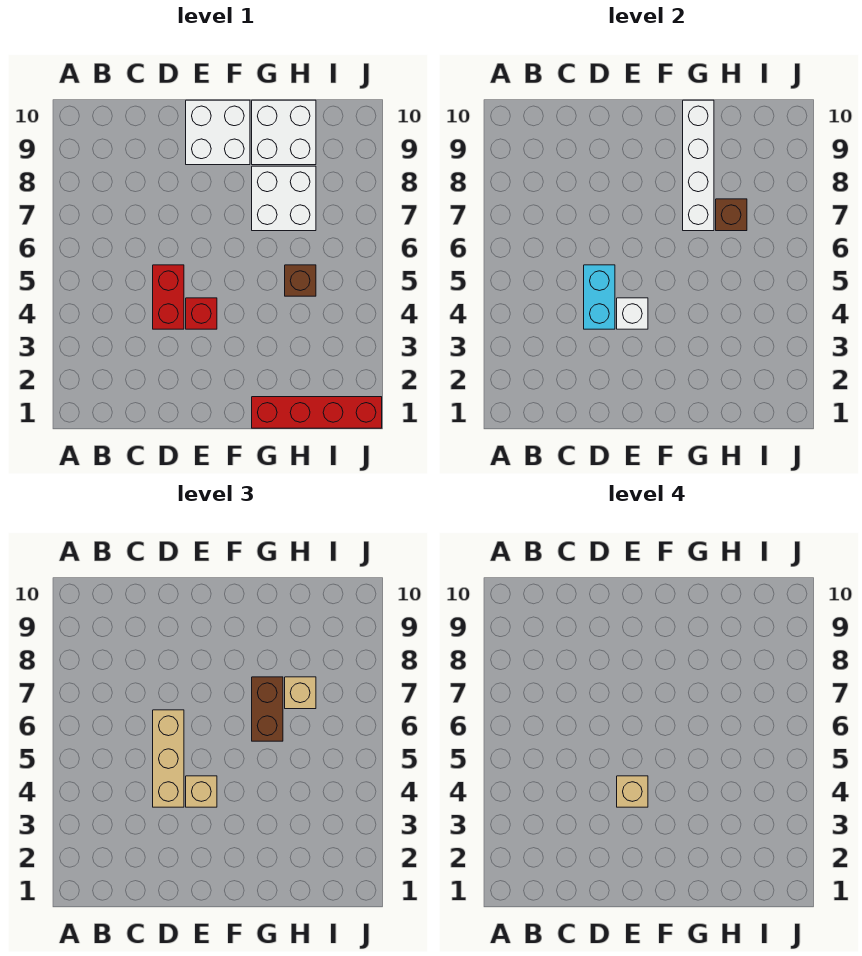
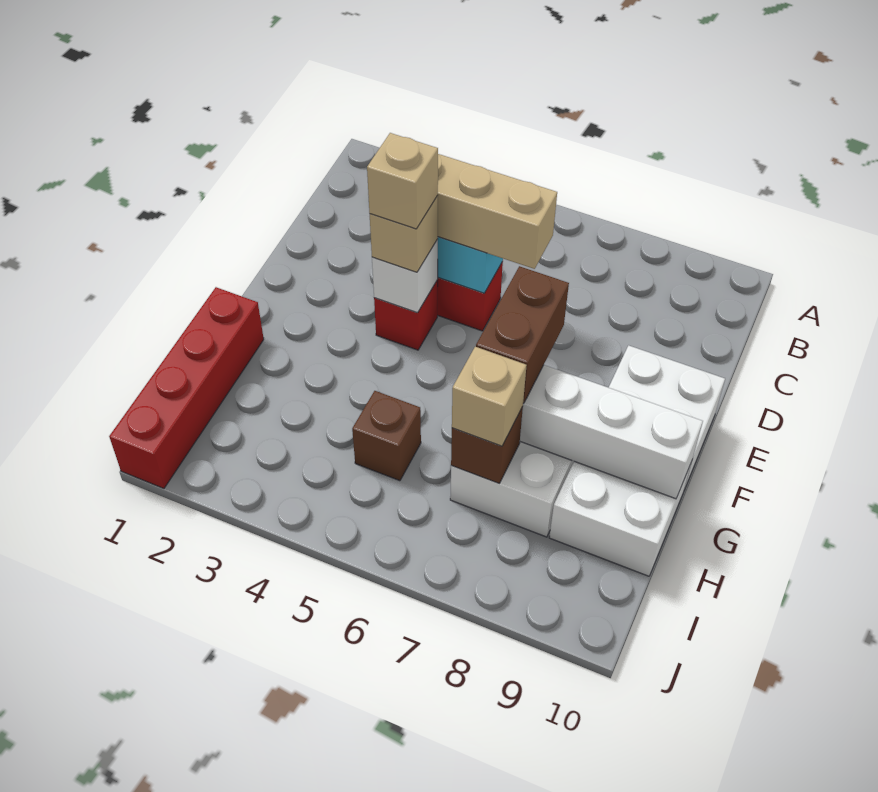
brown 1x2 brick [252,677,283,741] -> brown 1x2 brick turned to [476,266,569,403]

